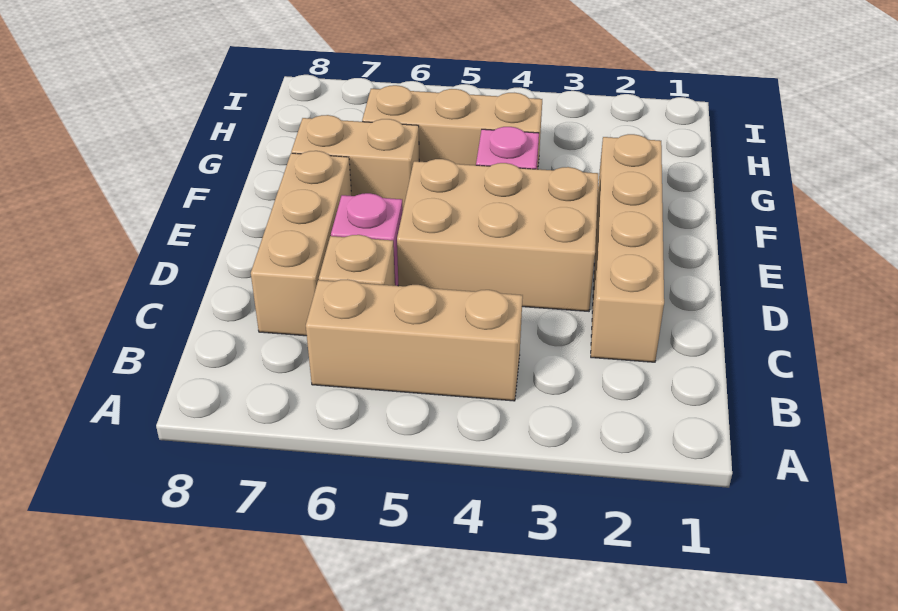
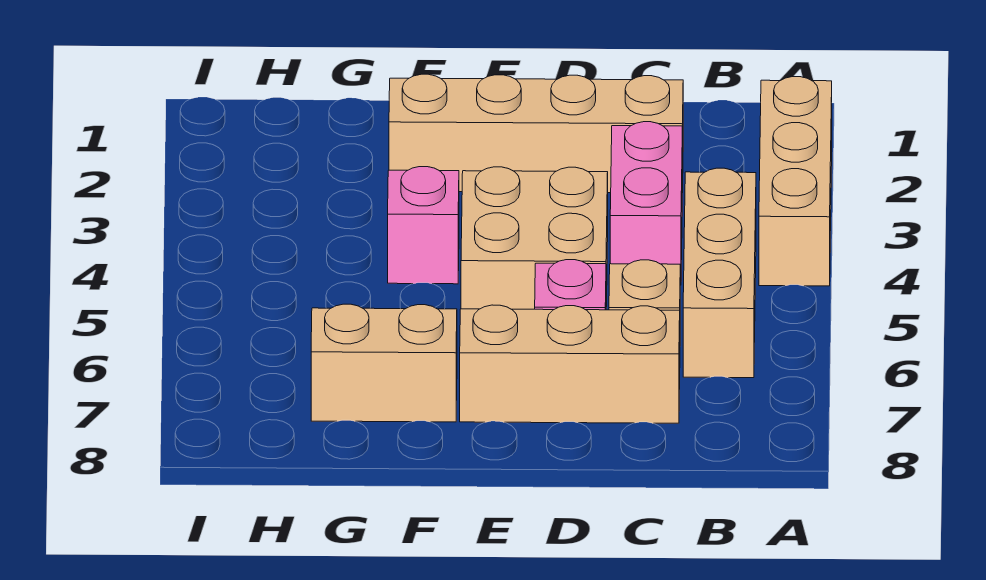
none -> pink 1x2 brick [610,122,682,285]
tan 2x3 brick [397,159,598,311] -> tan 2x2 brick [461,167,608,309]
tan 1x2 brick [291,115,419,208] -> tan 1x2 brick turned to [311,304,457,422]
tan 1x3 brick [362,85,542,169] -> tan 1x3 brick moved to [759,77,832,286]

